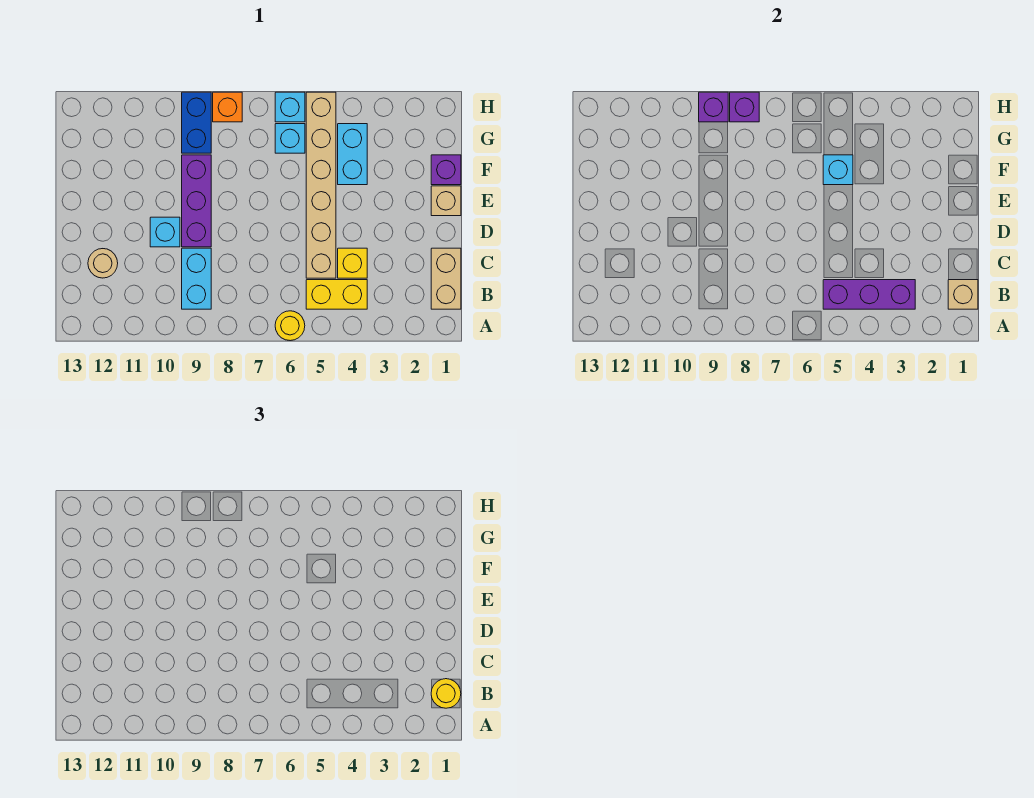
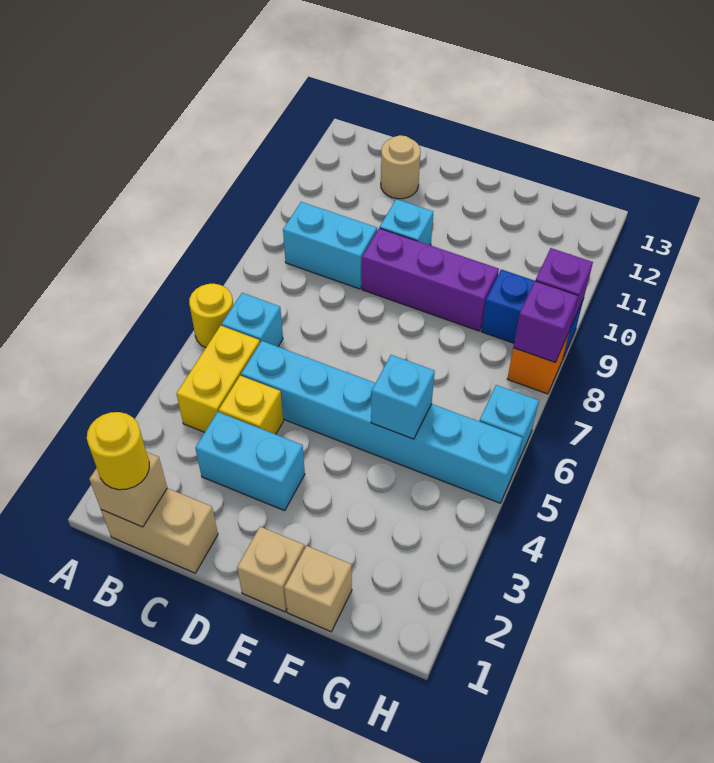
purple 1x3 brick [823,280,915,309] -> none
tan 1x6 brick [306,92,336,278] -> cyan 1x6 brick [241,341,522,503]
purple 1x1 brick [431,155,461,185] -> tan 1x1 brick [284,546,352,632]
cyan 1x2 brick [338,124,367,185] -> cyan 1x2 brick moved to [195,412,305,511]
cyan 1x1 brick [275,124,305,153] -> cyan 1x1 brick moved to [222,293,283,347]

